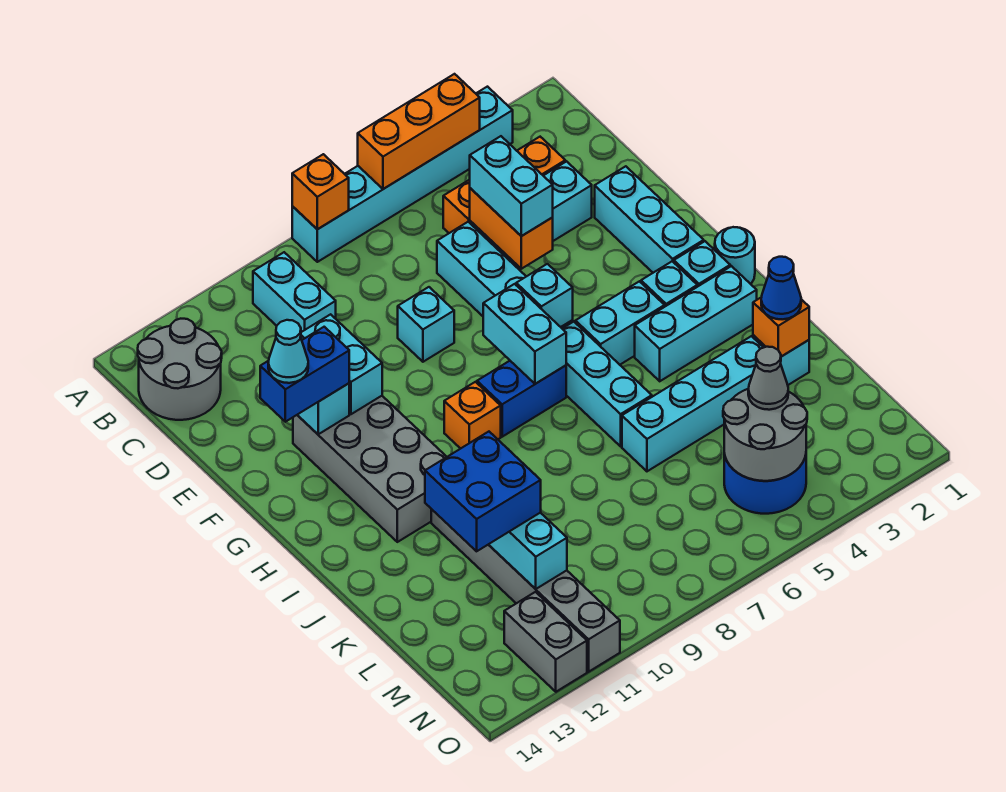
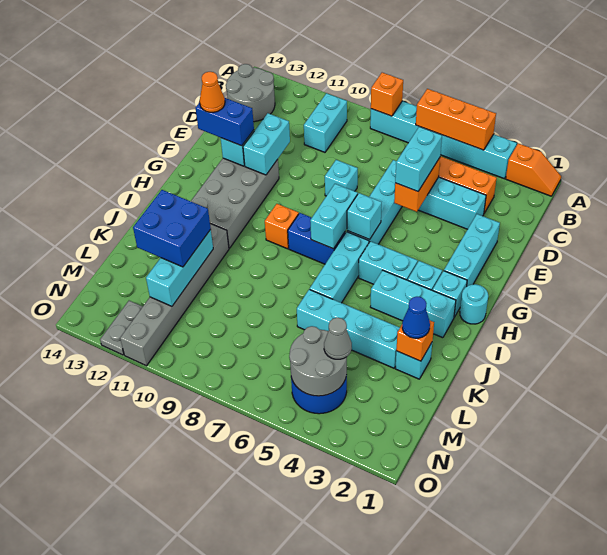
none -> orange 1x2 slope [506,143,561,196]
cyan 1x1 cone [268,320,308,383] -> orange 1x1 cone [200,72,225,112]
grey 1x2 brick [504,592,587,692] -> grey 1x2 plate [100,301,143,355]

